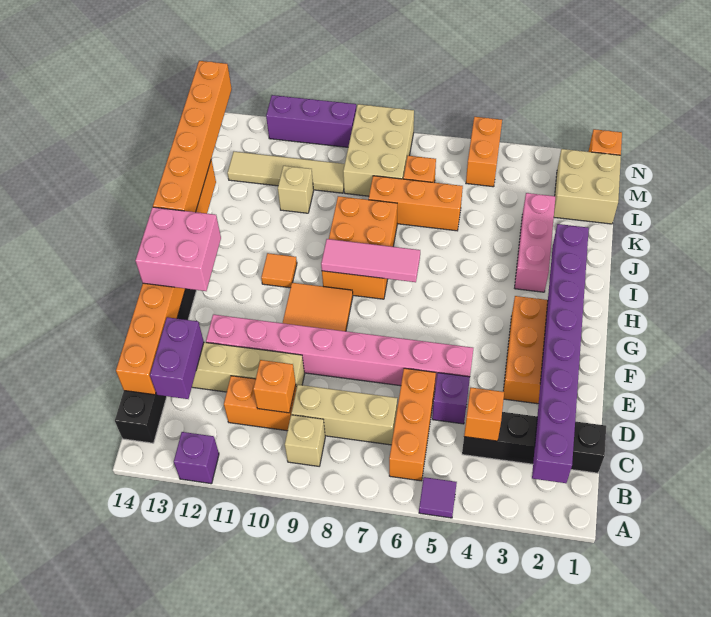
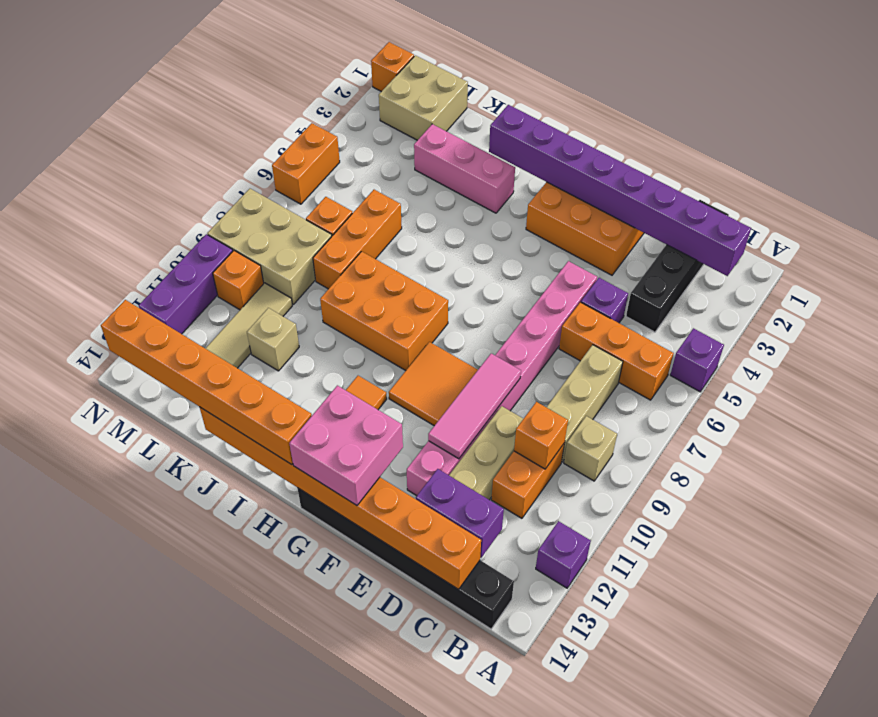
purple 1x1 tile [419,477,457,518] -> purple 1x1 brick [670,328,724,392]
orange 1x1 brick [464,388,504,441] -> orange 1x1 brick moved to [213,251,264,310]
pink 1x3 tile [321,239,420,282] -> pink 1x3 tile moved to [428,354,521,459]
orange 1x2 brick [466,117,502,187] -> orange 1x2 brick turned to [272,123,340,204]

